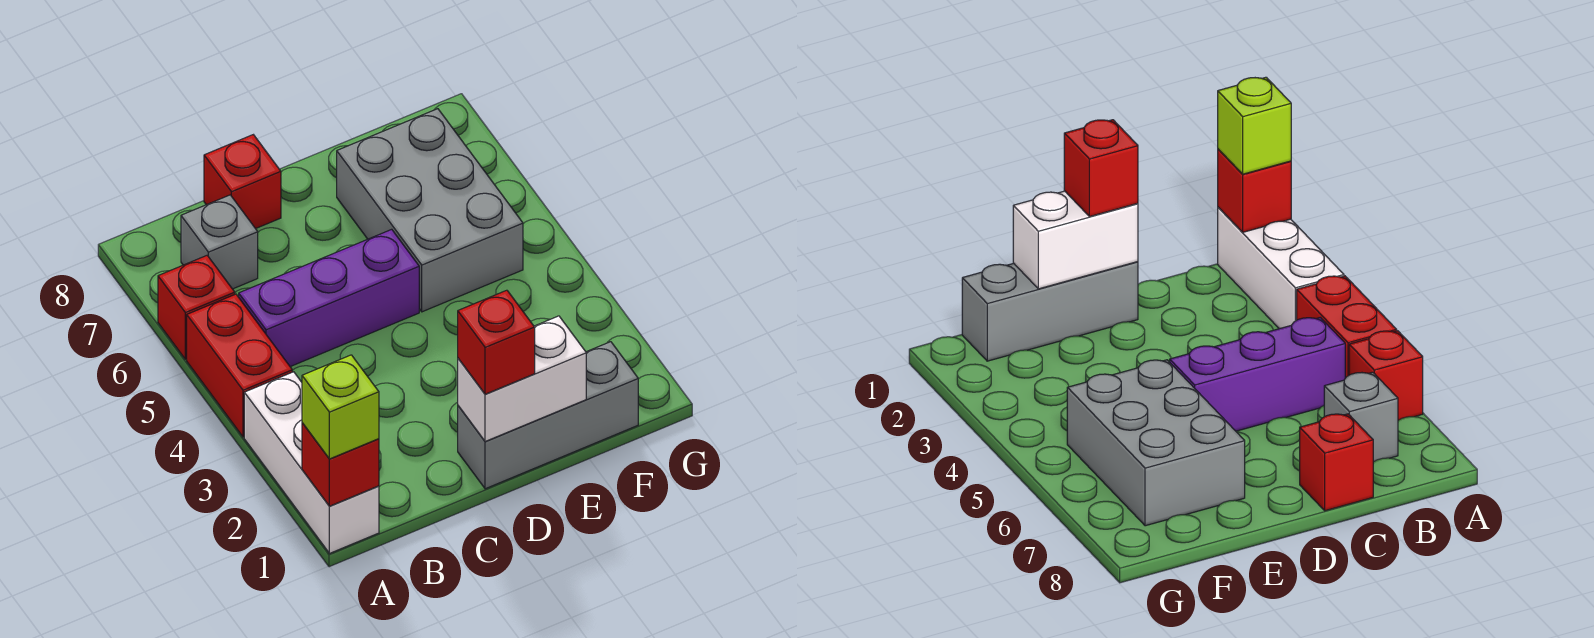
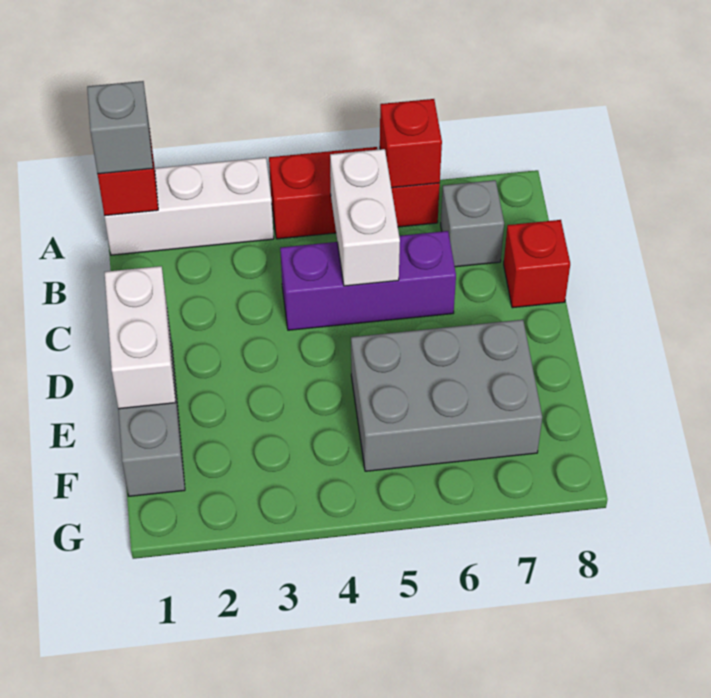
lime 1x1 brick [302,355,379,459] -> grey 1x1 brick [87,81,153,174]
purple 1x3 brick [239,229,419,367] -> purple 1x3 brick turned to [280,231,456,330]
none -> white 1x2 brick [330,149,400,286]
red 1x1 brick [458,290,535,394] -> red 1x1 brick moved to [380,99,442,188]

